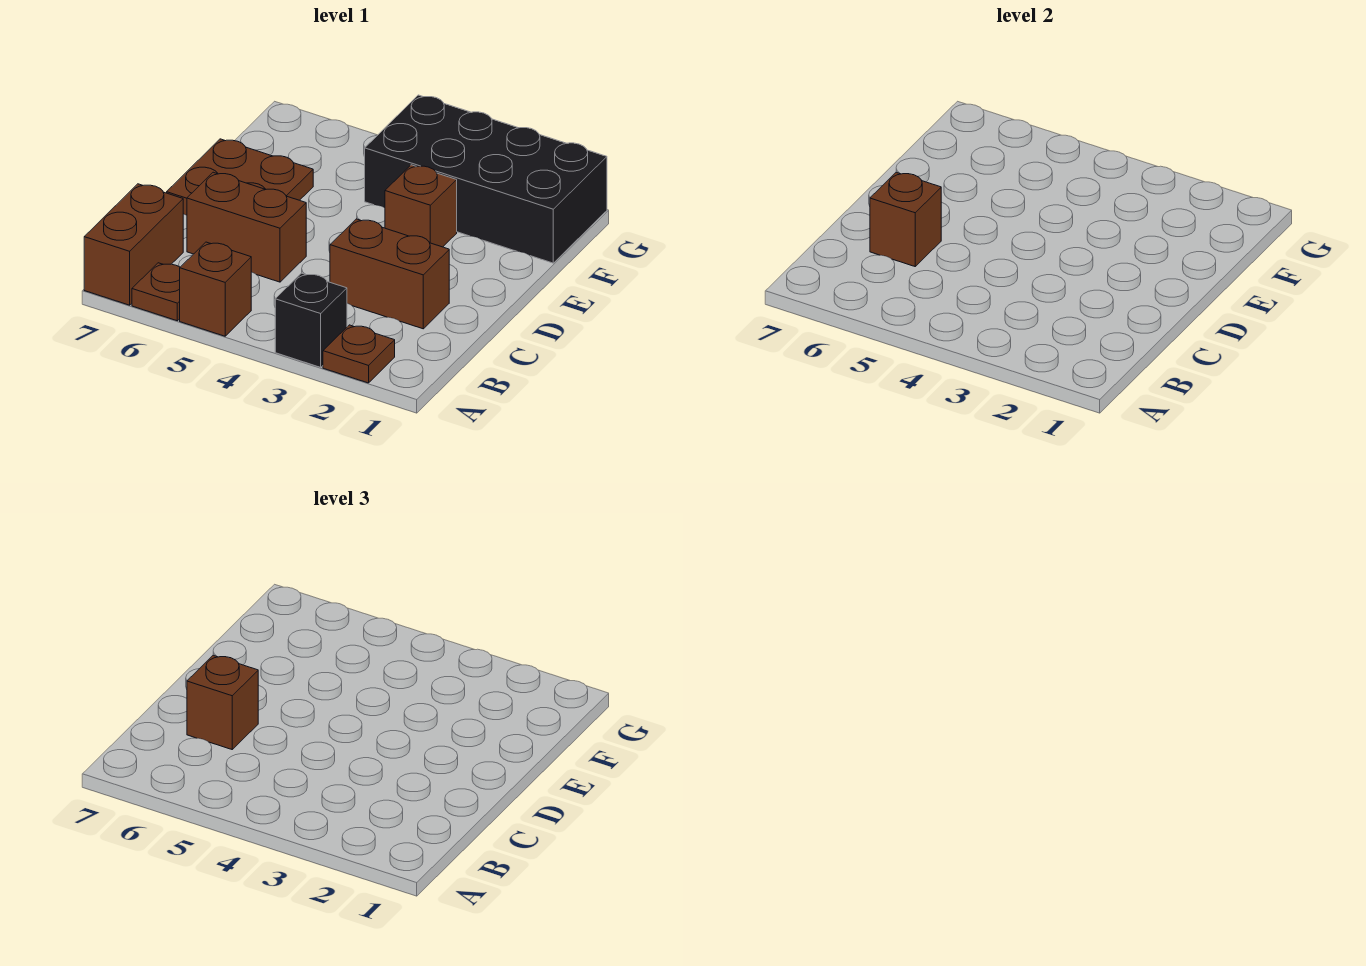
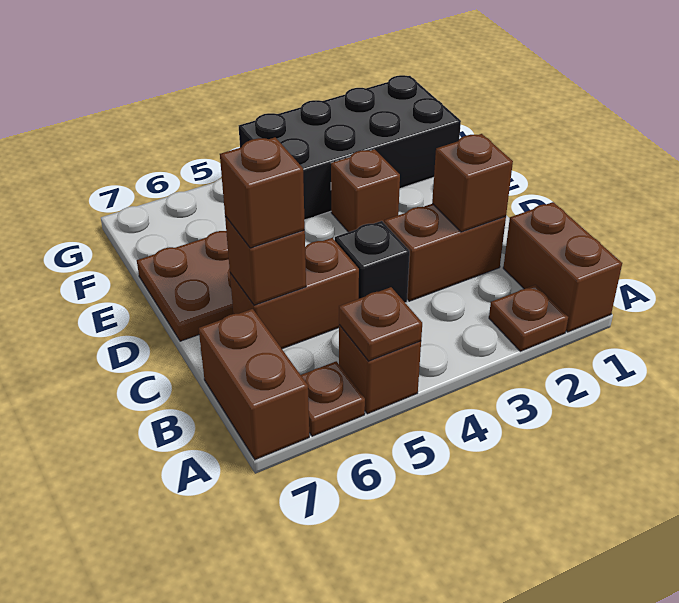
none -> brown 1x2 brick [503,202,622,332]
black 1x1 brick [275,273,347,367] -> black 1x1 brick moved to [335,221,410,303]
none -> brown 1x1 plate [339,287,422,361]
none -> brown 1x1 brick [432,134,513,232]

